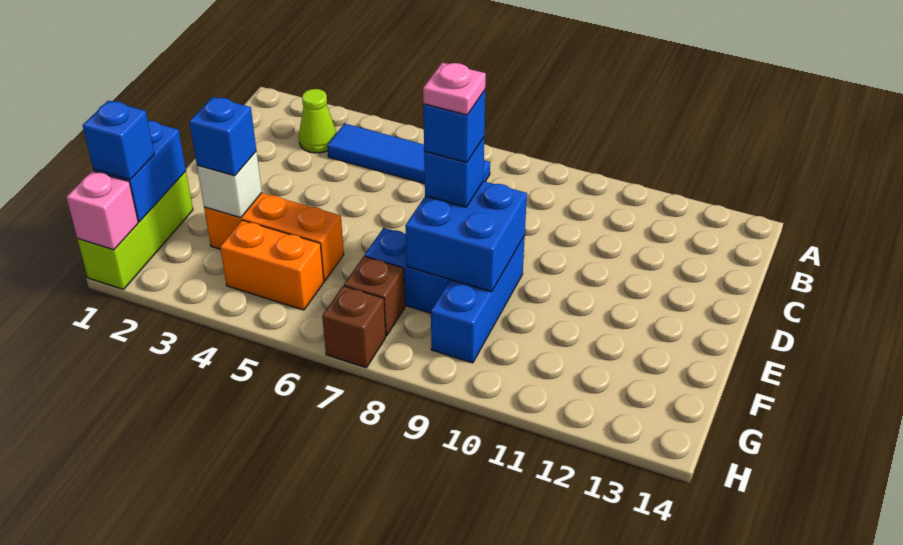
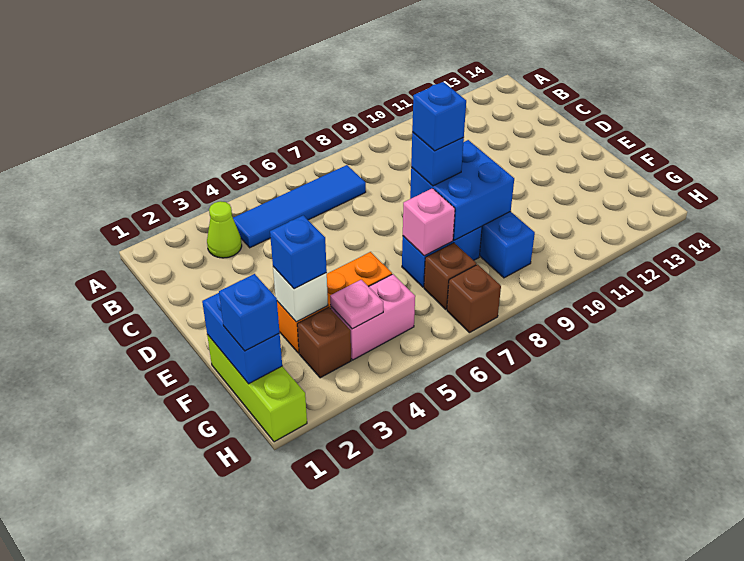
pink 1x1 plate [423,63,486,115] -> pink 1x1 plate moved to [330,280,383,329]
none -> brown 1x1 brick [297,307,351,378]
orange 1x2 brick [220,220,324,310] -> pink 1x2 brick [331,274,415,360]
pink 1x1 brick [66,171,138,250] -> pink 1x1 brick moved to [403,188,455,256]

